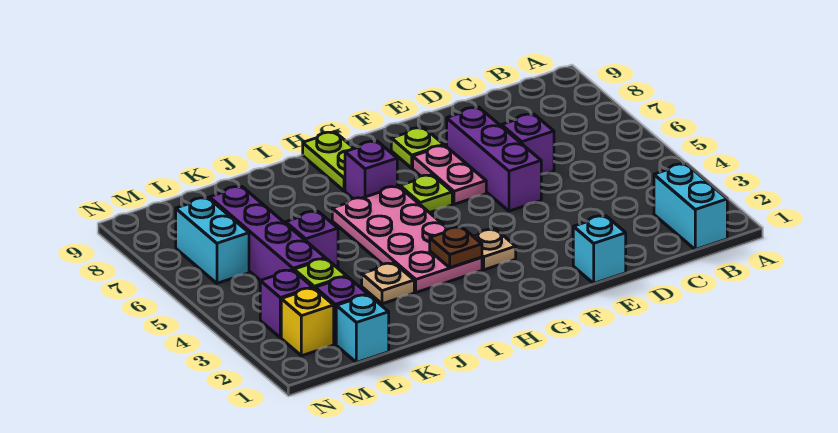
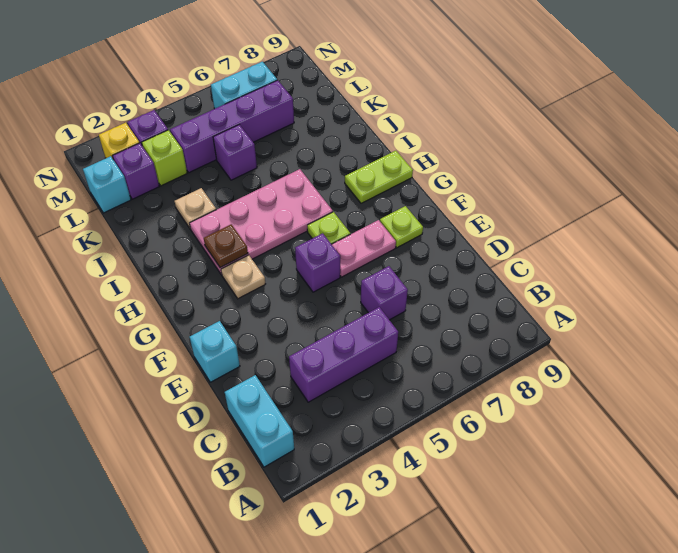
cyan 1x2 brick [654,164,727,250] -> cyan 1x2 brick turned to [225,375,294,467]
purple 1x3 brick [447,107,541,211] -> purple 1x3 brick moved to [289,307,398,402]
purple 1x1 brick [345,141,397,199] -> purple 1x1 brick moved to [295,233,340,292]

